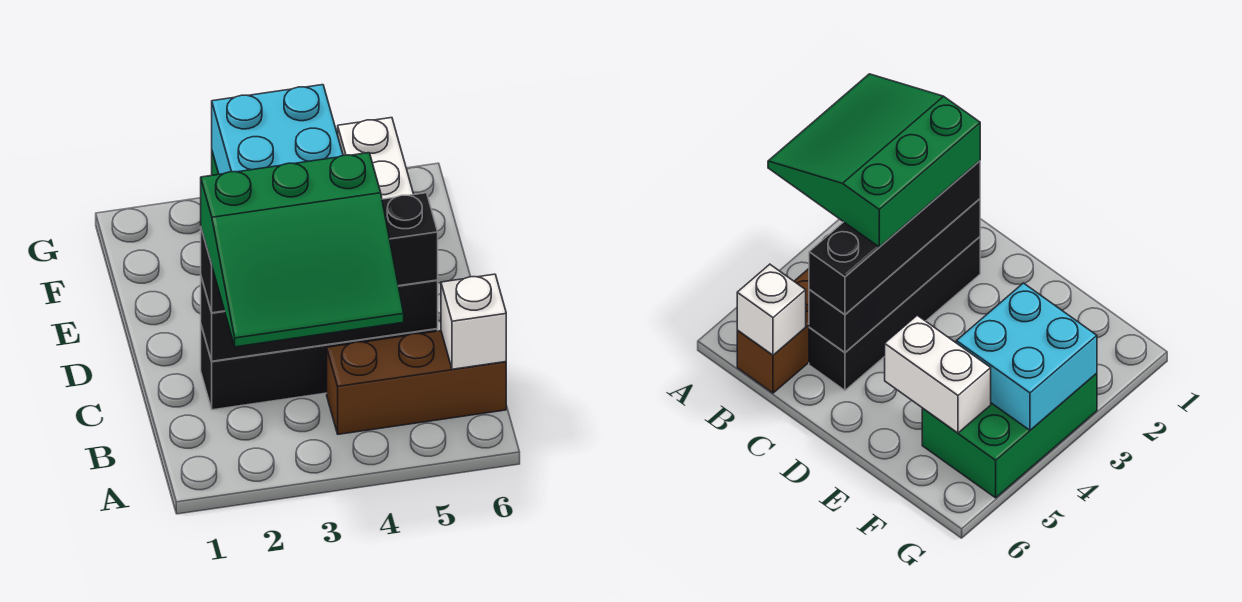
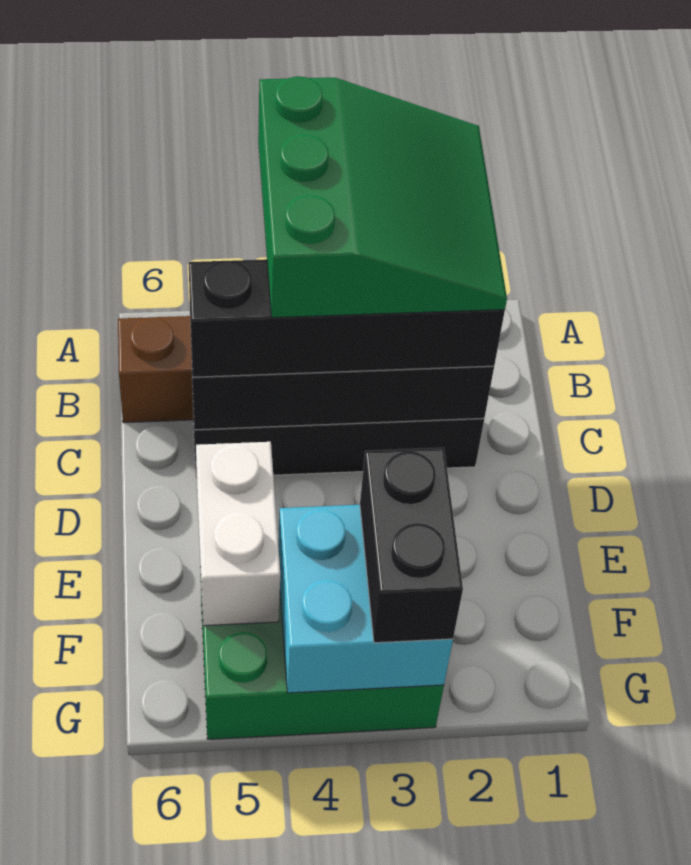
green 3x3 slope [201,153,404,347] -> green 3x3 slope turned to [258,76,507,318]
white 1x1 brick [441,274,506,369] -> none
none -> black 1x2 brick [360,448,463,643]

